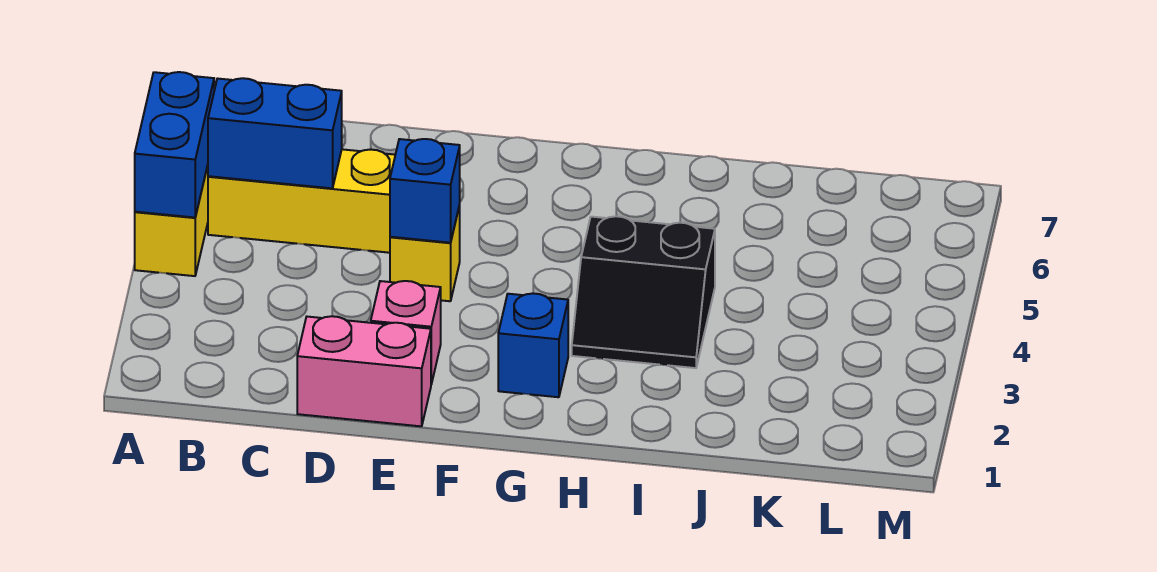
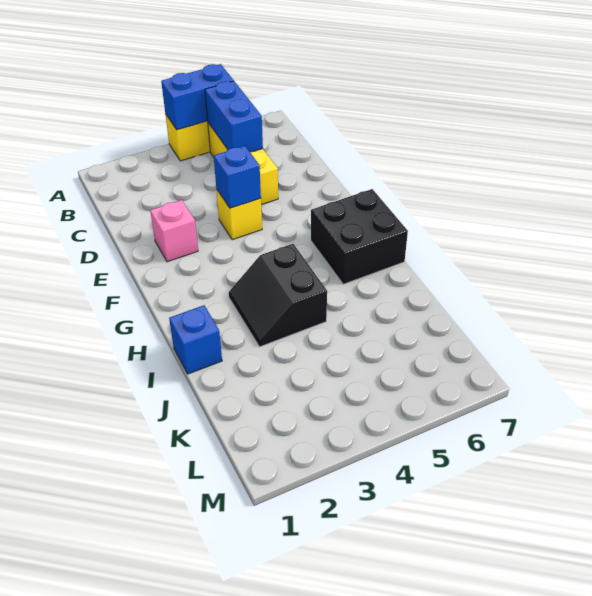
pink 1x2 brick [297,316,431,426] -> none
blue 1x1 brick [498,293,568,397] -> blue 1x1 brick moved to [169,305,222,374]
none -> black 2x2 brick [311,189,408,284]

